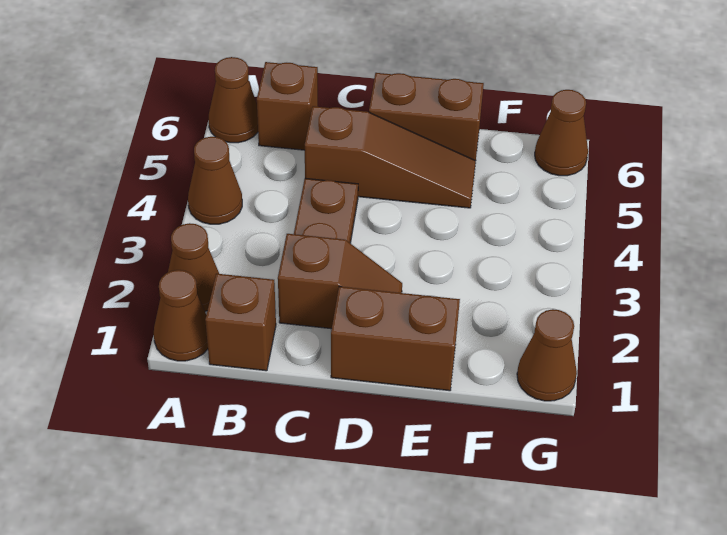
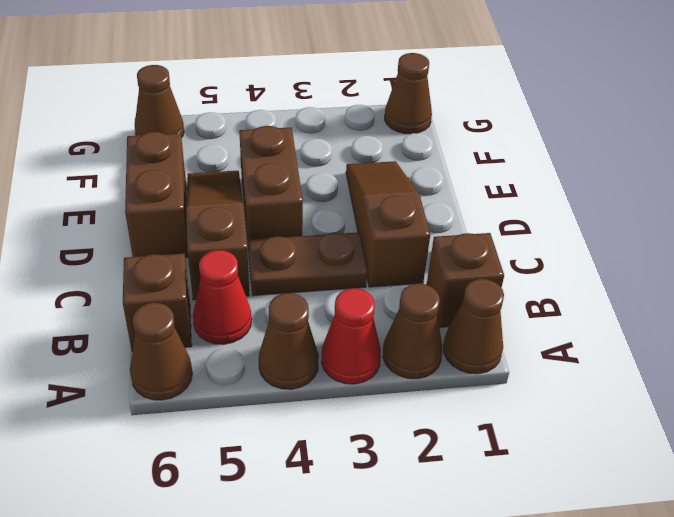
none -> red 1x1 cone [321,288,381,384]
none -> red 1x1 cone [193,250,252,344]
brown 1x2 slope [278,234,402,329] -> brown 1x3 slope [346,161,430,287]
brown 1x2 brick [331,287,460,391] -> brown 1x2 brick moved to [239,126,303,253]

